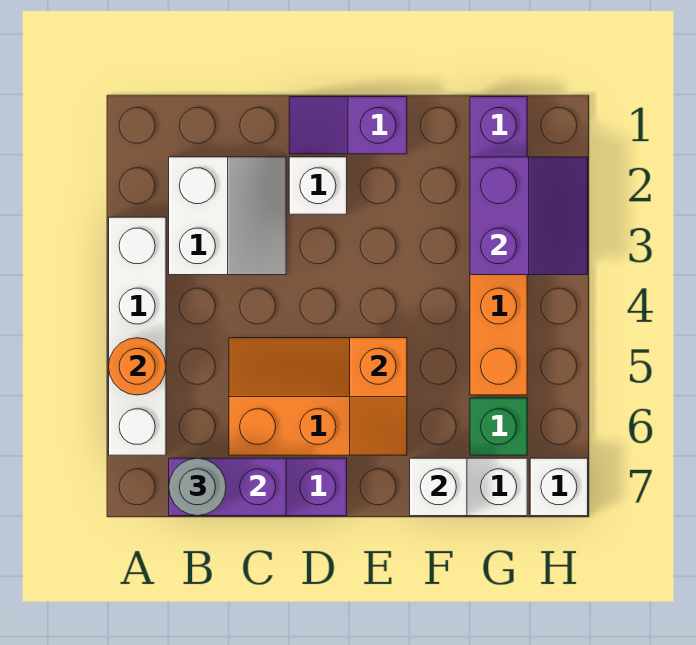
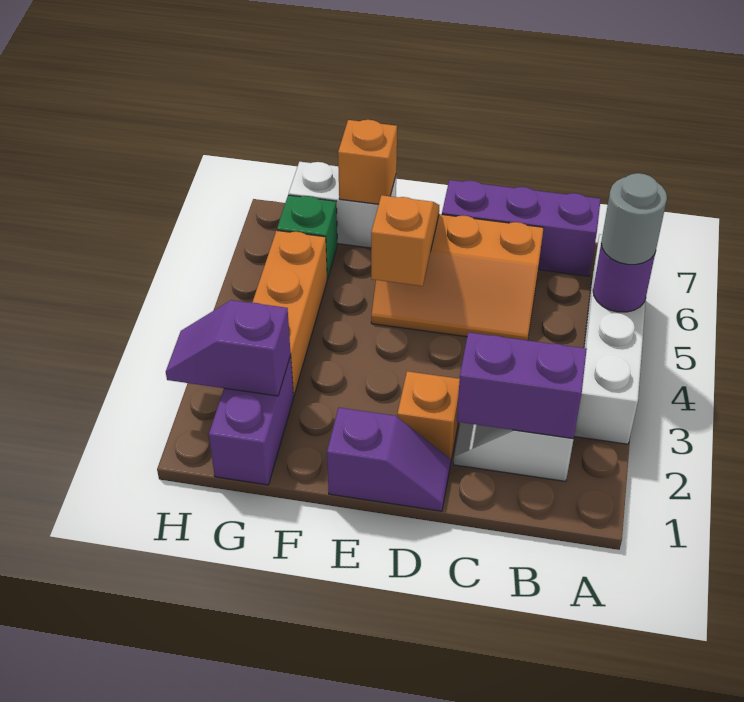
orange 1x1 round brick [109,338,166,395] -> purple 1x1 round brick [593,244,655,312]
purple 1x2 brick [169,458,286,516] -> purple 1x2 brick moved to [457,332,587,439]
grey 1x1 round brick [169,458,226,516] -> grey 1x1 round brick moved to [601,173,667,265]
white 1x1 brick [289,157,347,214] -> orange 1x1 brick [397,371,460,464]
white 1x1 brick [410,458,467,516] -> orange 1x1 brick [338,120,397,204]
purple 2x2 slope [470,157,588,275] -> purple 1x2 slope [166,300,291,396]
white 1x1 brick [530,458,588,516] -> none

